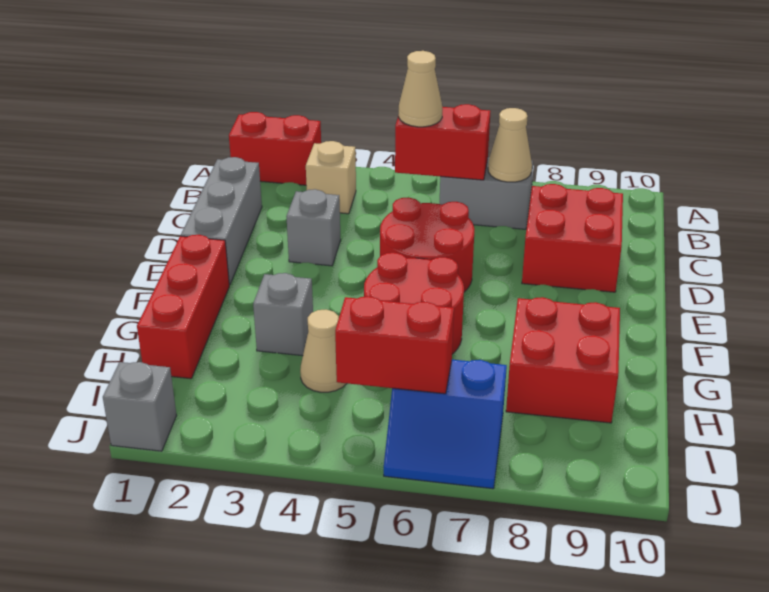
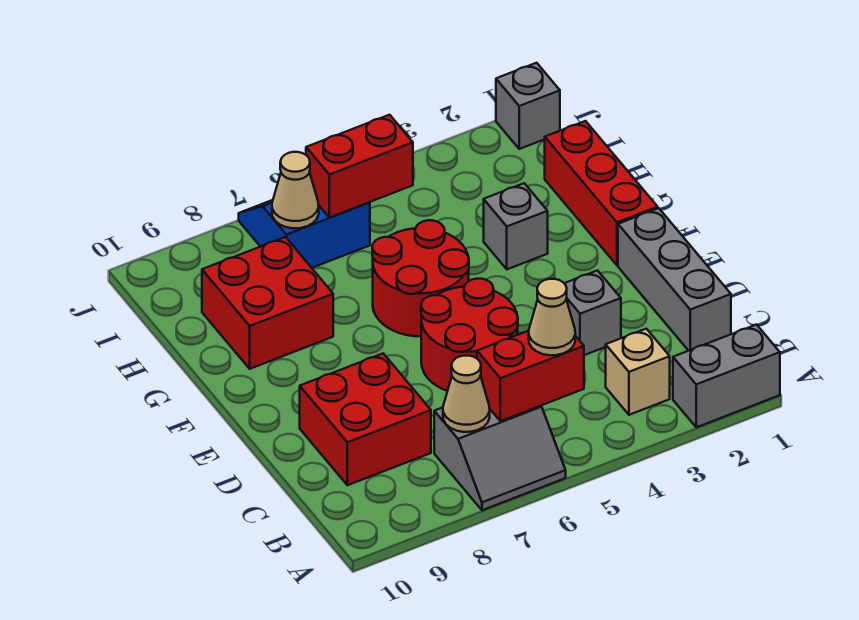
red 1x2 brick [229,112,321,185] -> grey 1x2 brick [673,325,780,427]
tan 1x1 cone [300,310,347,392] -> tan 1x1 cone moved to [272,152,319,228]

